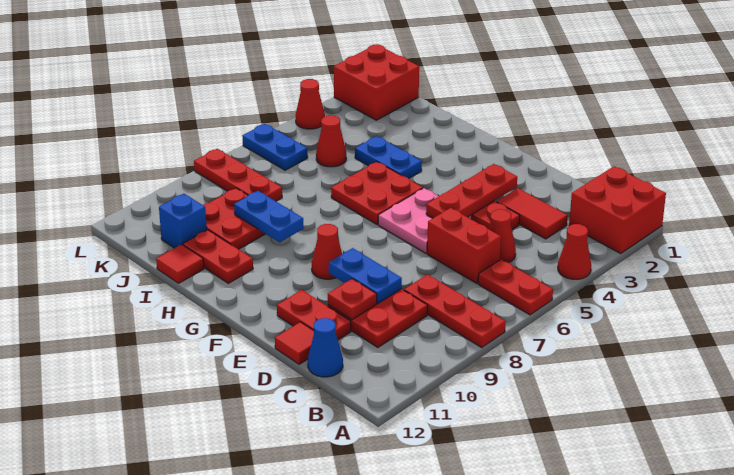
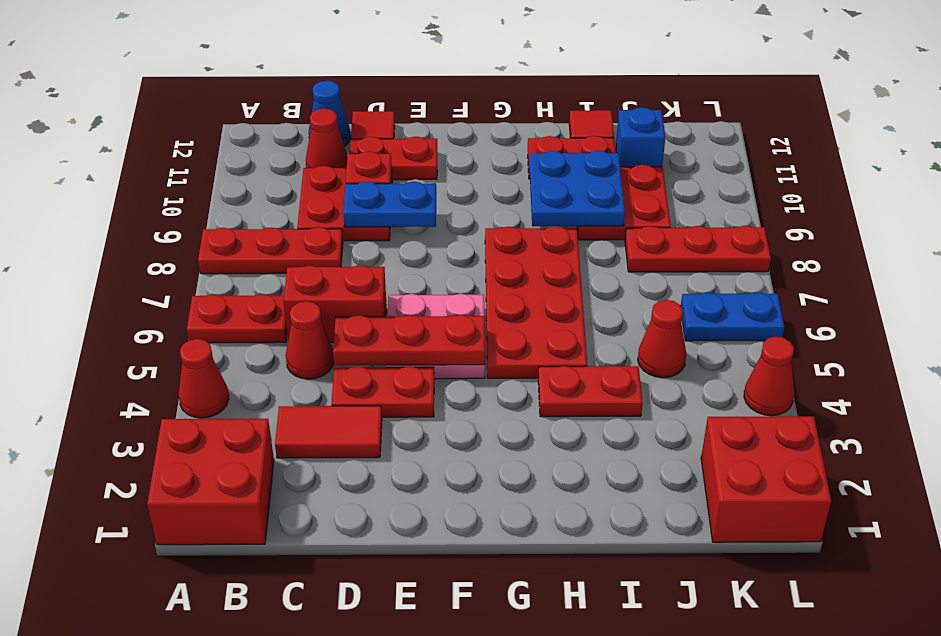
red 1x3 plate [426,164,517,218] -> red 1x3 plate turned to [333,315,485,365]
red 1x1 cone [312,224,342,279] -> red 1x1 cone moved to [306,109,348,168]
red 2x2 plate [331,162,423,225] -> red 2x4 plate [485,226,587,378]
blue 1x2 plate [355,136,422,178] -> red 1x2 plate [538,366,643,417]
blue 1x2 plate [234,191,303,242] -> blue 2x2 plate [529,151,625,226]

